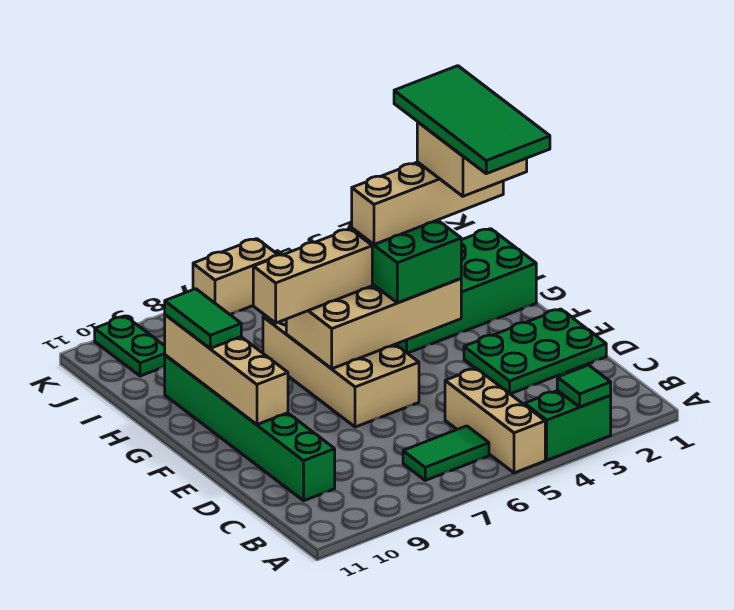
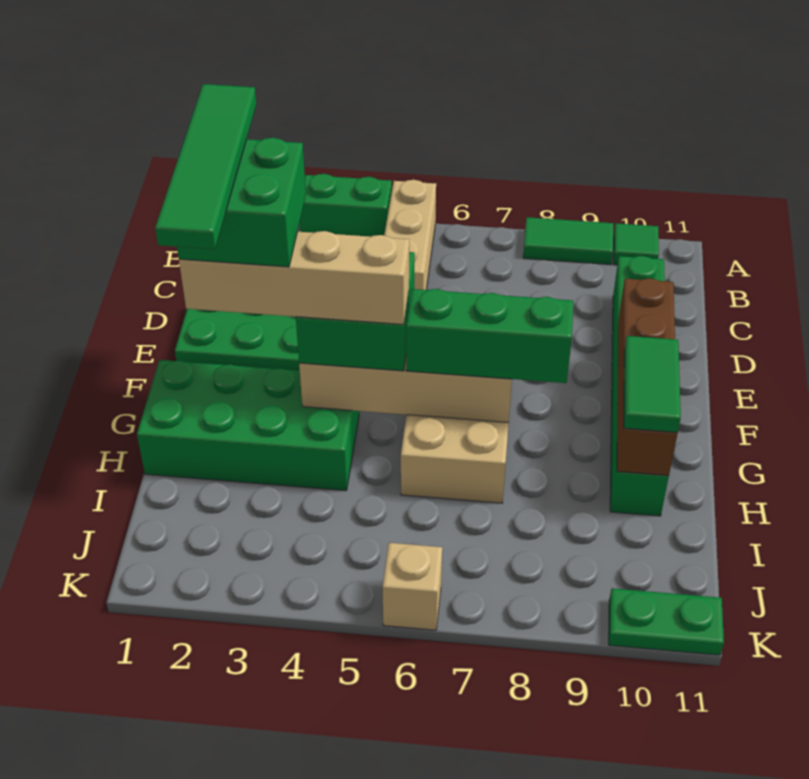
green 1x1 tile [557,365,611,407] -> green 1x1 tile moved to [613,223,659,265]
green 1x2 tile [403,426,489,480] -> green 1x2 tile moved to [523,217,613,264]
green 2x4 tile [394,66,550,174] -> green 1x4 tile [155,84,256,249]
tan 1x4 brick [165,315,288,425] -> brown 1x4 brick [617,278,678,476]
tan 2x2 brick [417,122,527,196] -> green 2x2 brick [177,138,306,267]
tan 1x3 brick [253,229,372,323] -> green 1x3 brick [406,289,573,383]
green 1x2 plate [95,316,165,376] -> green 1x2 plate turned to [609,588,724,655]
tan 1x2 brick [193,239,278,314] -> tan 1x1 brick [383,543,442,630]

